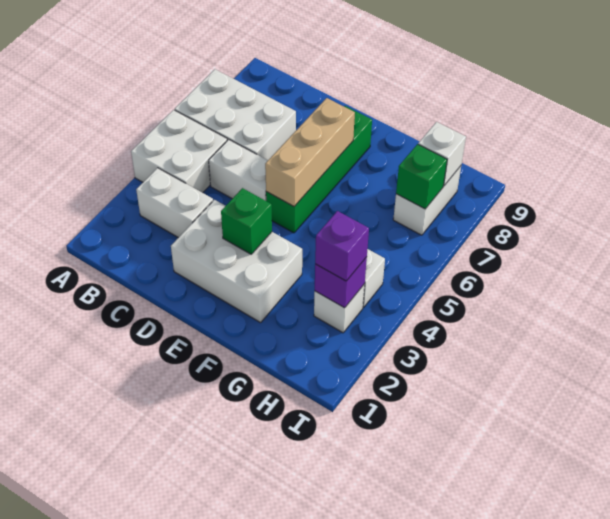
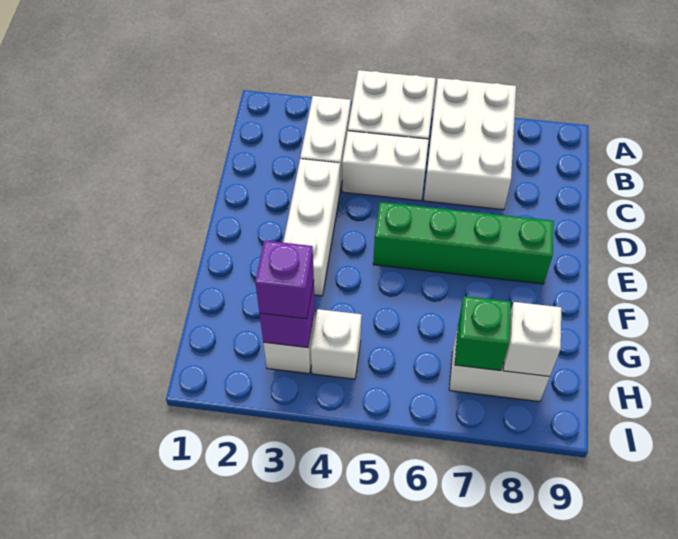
white 1x2 brick [209,139,268,201] -> white 1x2 brick turned to [342,131,429,201]
white 2x3 brick [171,200,302,323] -> white 1x3 brick [283,159,340,296]
green 1x1 brick [221,188,272,254] -> none
tan 1x3 brick [265,98,355,206] -> none

